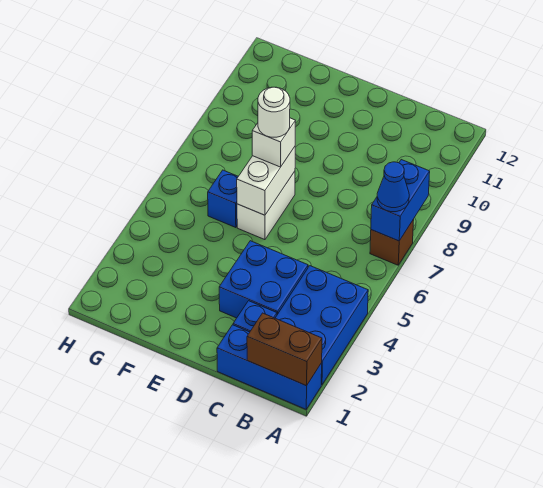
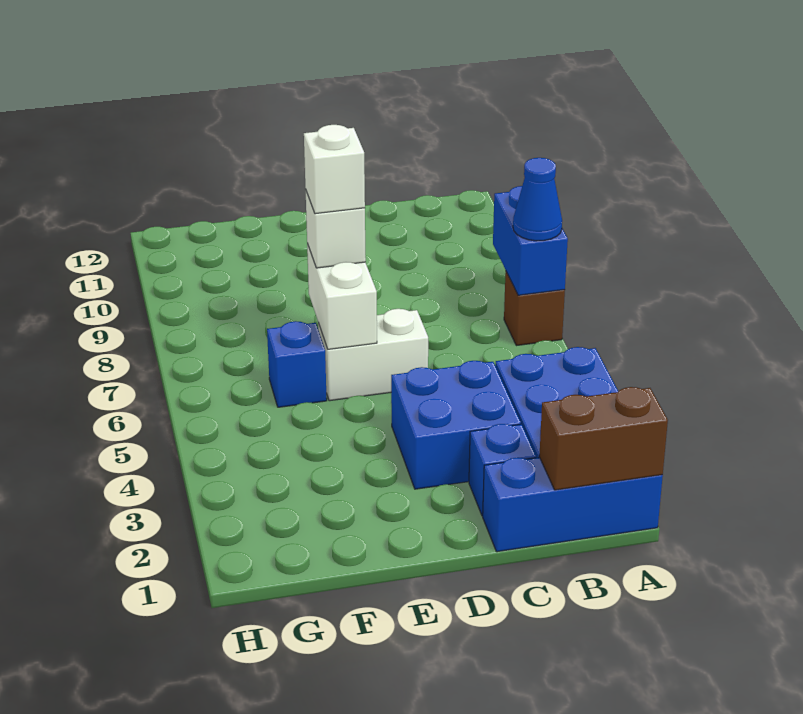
white 1x2 brick [237,171,295,240] -> white 1x2 brick turned to [318,309,428,401]
white 1x1 round brick [258,87,290,137] -> white 1x1 brick [304,125,365,214]

